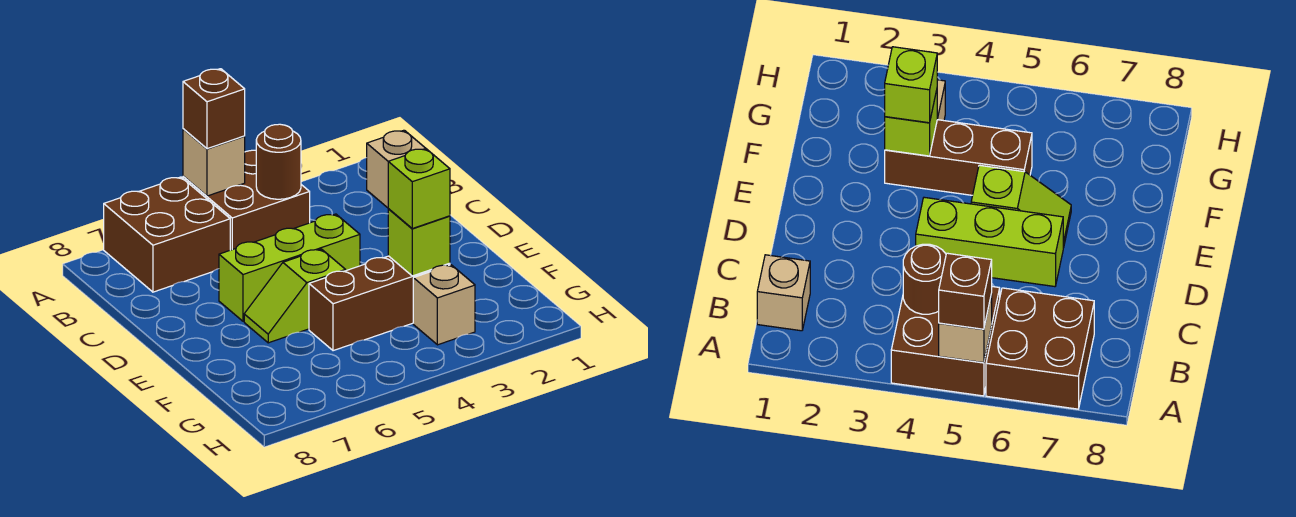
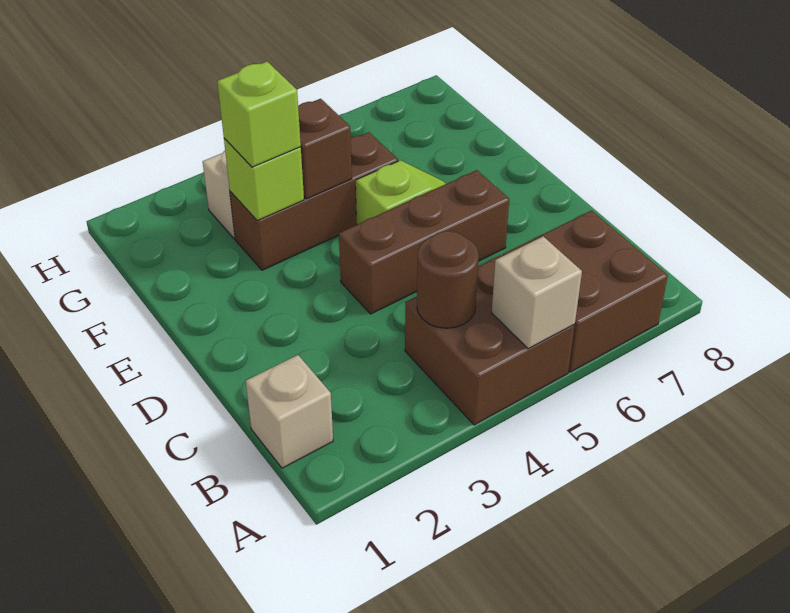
brown 1x1 brick [183,69,245,149] -> brown 1x1 brick moved to [298,99,352,199]
lime 1x3 brick [219,214,360,321] -> brown 1x3 brick [339,170,509,314]

